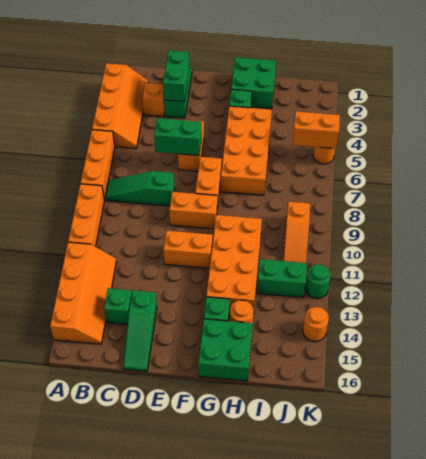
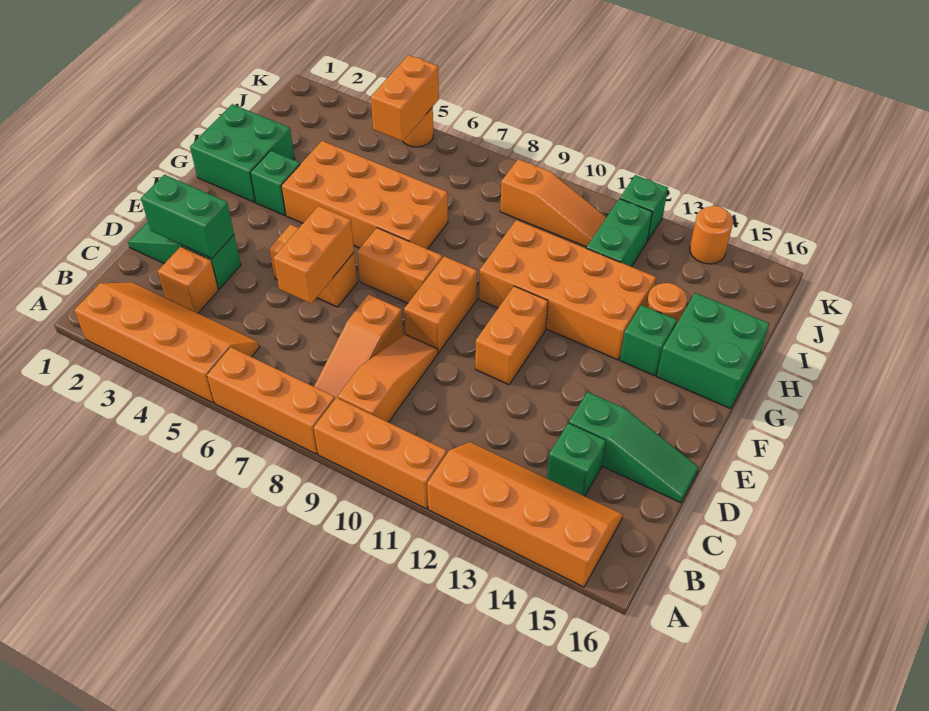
green 1x3 slope [105,171,175,206] -> orange 1x3 slope [314,295,403,398]
none -> orange 1x3 slope [337,334,438,422]
green 1x2 brick [154,118,202,155] -> orange 1x2 brick [274,206,354,304]
green 1x1 round brick [305,264,331,299] -> green 1x1 brick [620,175,668,241]

